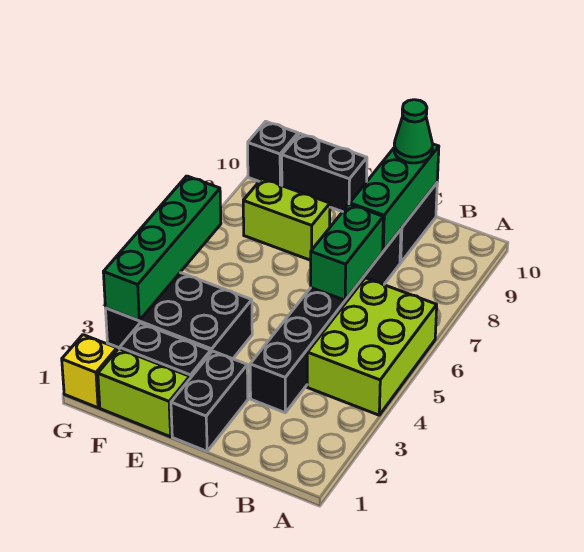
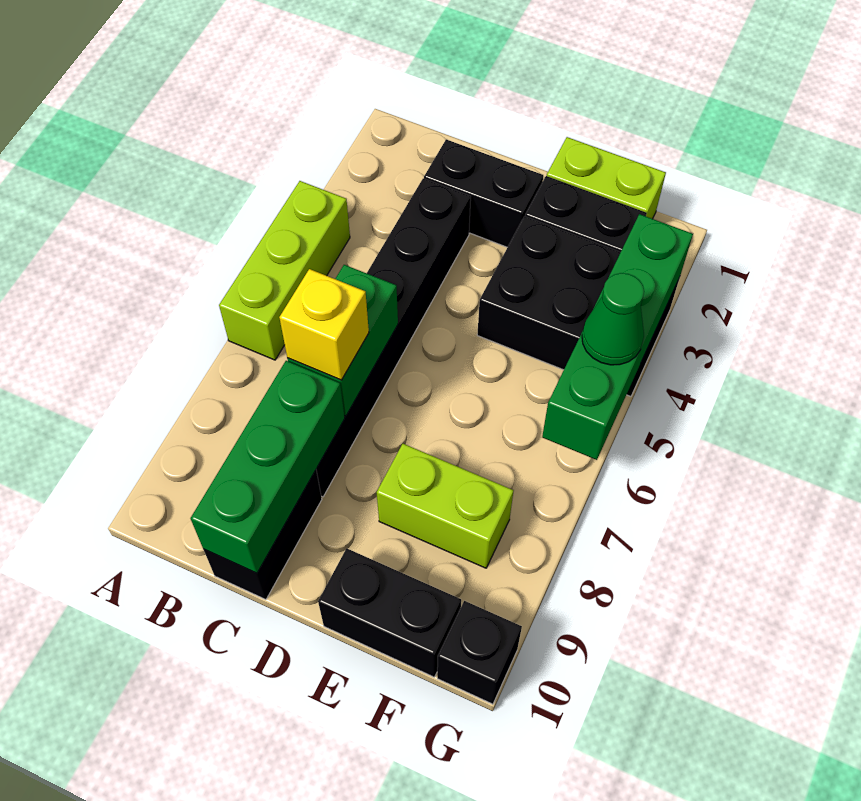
lime 2x3 brick [307,278,437,415] -> lime 1x3 brick [219,181,350,360]
green 1x1 cone [394,100,432,163] -> green 1x1 cone moved to [582,273,644,365]
black 1x2 brick [171,351,248,451] -> black 1x2 brick turned to [424,139,543,247]
yellow 1x1 brick [62,335,117,408] -> yellow 1x1 brick moved to [279,269,369,380]

